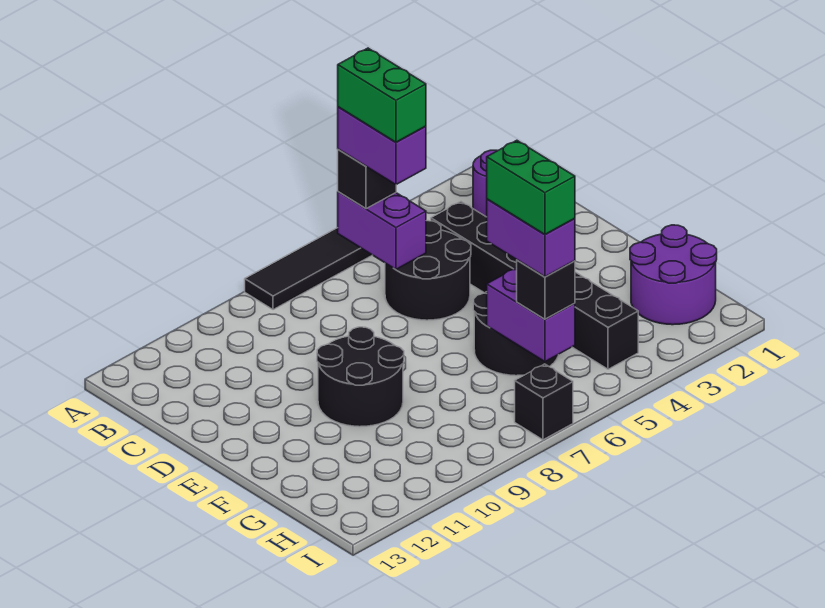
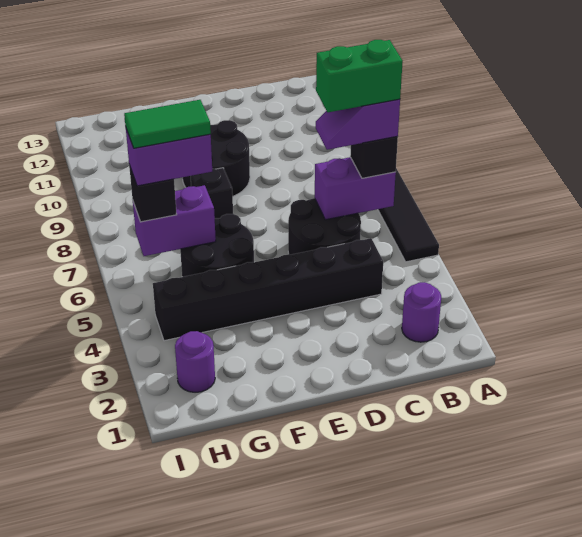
purple 1x2 brick [338,107,426,185] -> purple 1x2 slope [316,99,400,150]
purple 2x2 round brick [630,225,717,325] -> purple 1x1 round brick [175,331,215,392]
green 1x2 brick [487,140,575,234] -> green 1x2 tile [124,100,211,148]
black 1x1 brick [515,364,573,440] -> black 1x1 brick moved to [191,168,233,218]

